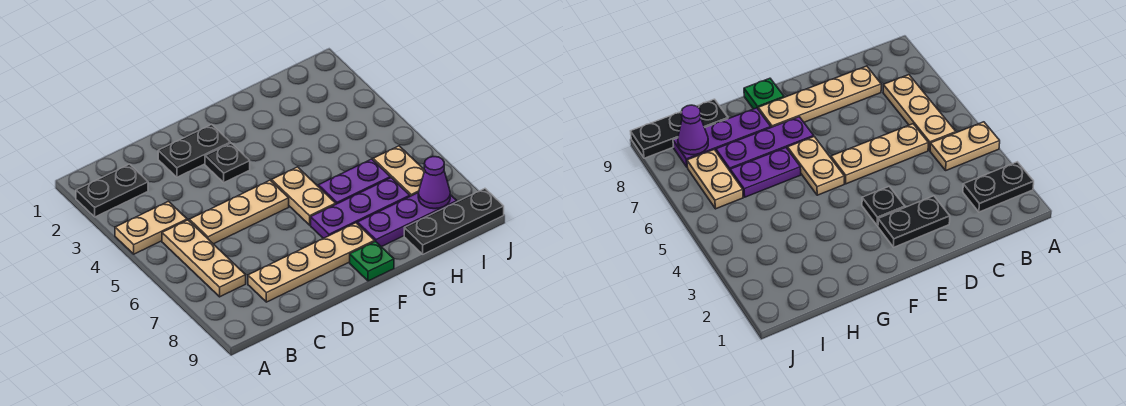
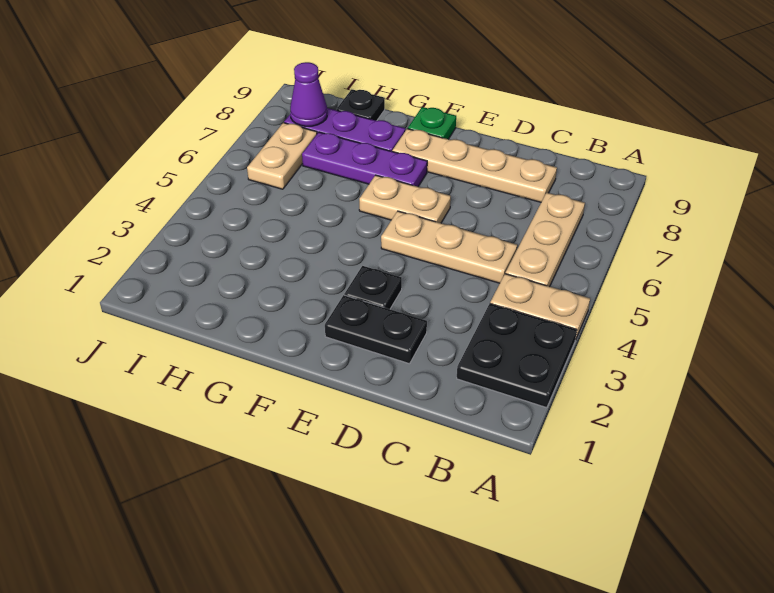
black 1x2 plate [76,164,148,217] -> black 2x2 plate [457,304,577,408]
tan 1x2 plate [272,167,336,225] -> tan 1x2 plate turned to [359,175,451,223]
purple 1x2 plate [318,159,390,204] -> none
black 1x3 plate [404,189,504,254] -> black 1x1 plate [336,89,385,121]

